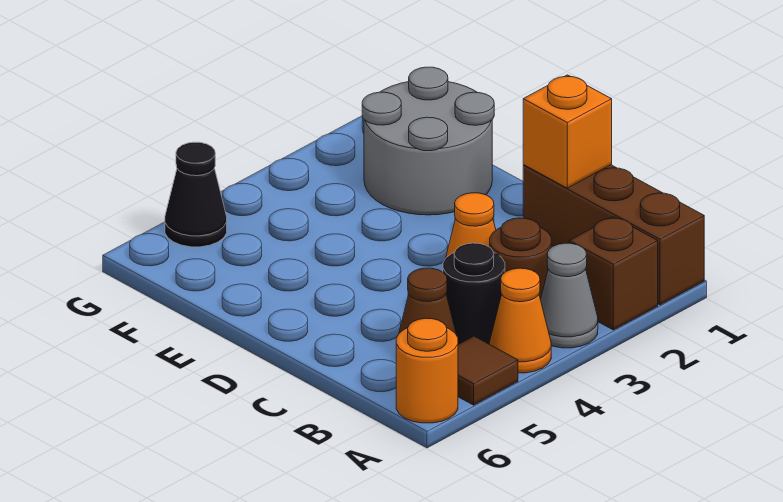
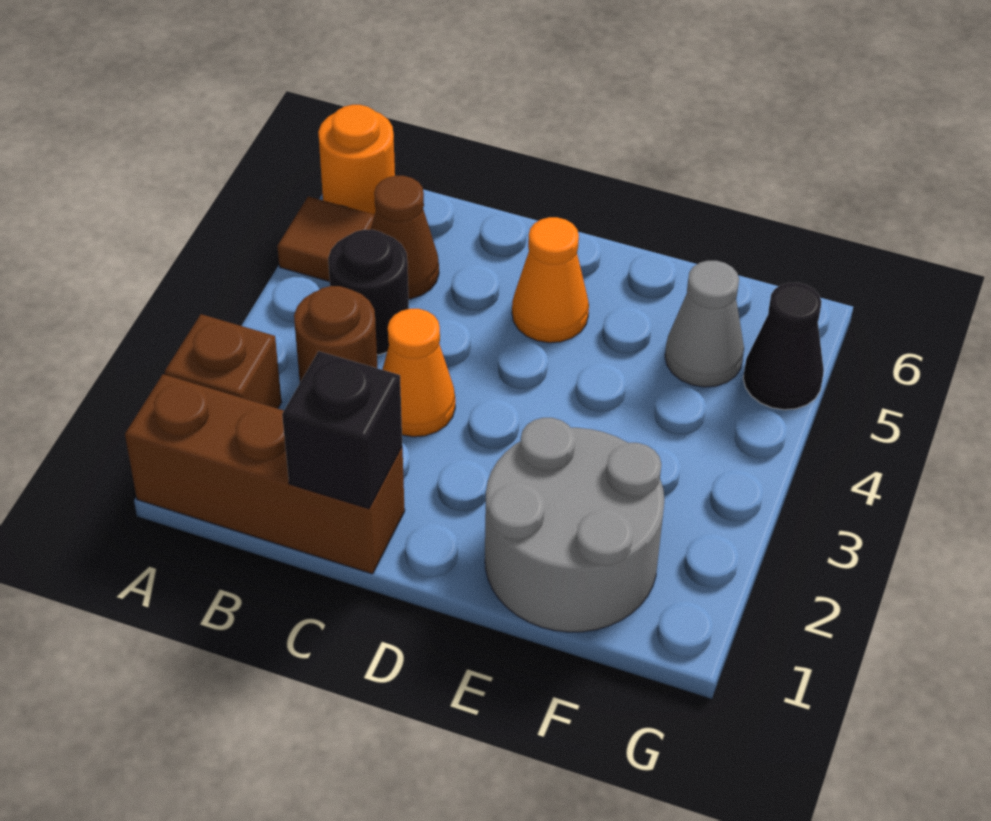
grey 1x1 cone [541,243,598,348] -> grey 1x1 cone moved to [665,261,744,387]
orange 1x1 cone [489,268,551,373] -> orange 1x1 cone moved to [512,217,589,343]
orange 1x1 brick [523,75,612,188] -> black 1x1 brick [282,351,402,509]

